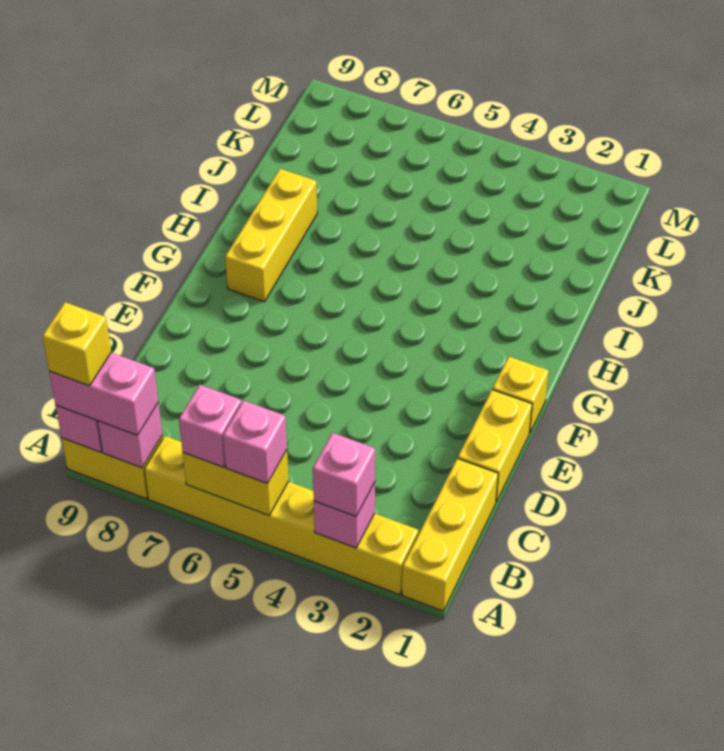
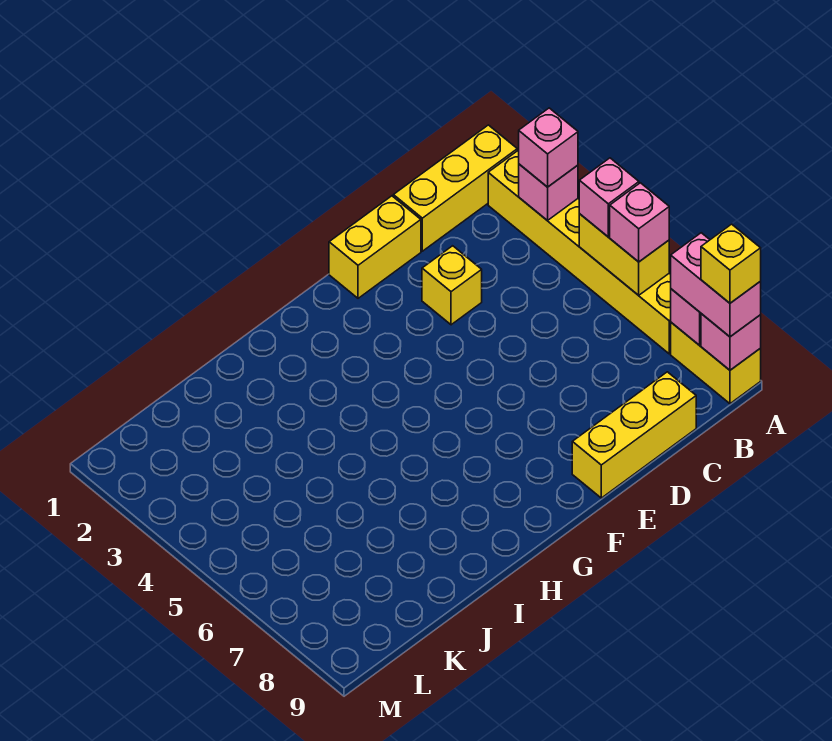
yellow 1x1 brick [492,357,549,433] -> yellow 1x1 brick moved to [422,246,482,325]
yellow 1x3 brick [225,169,317,302] -> yellow 1x3 brick moved to [572,372,696,498]

